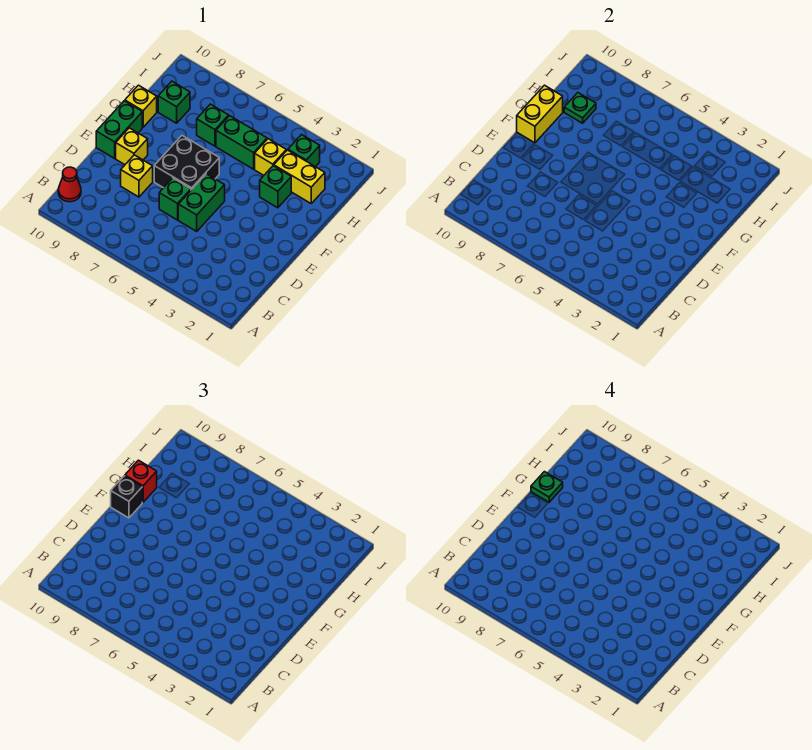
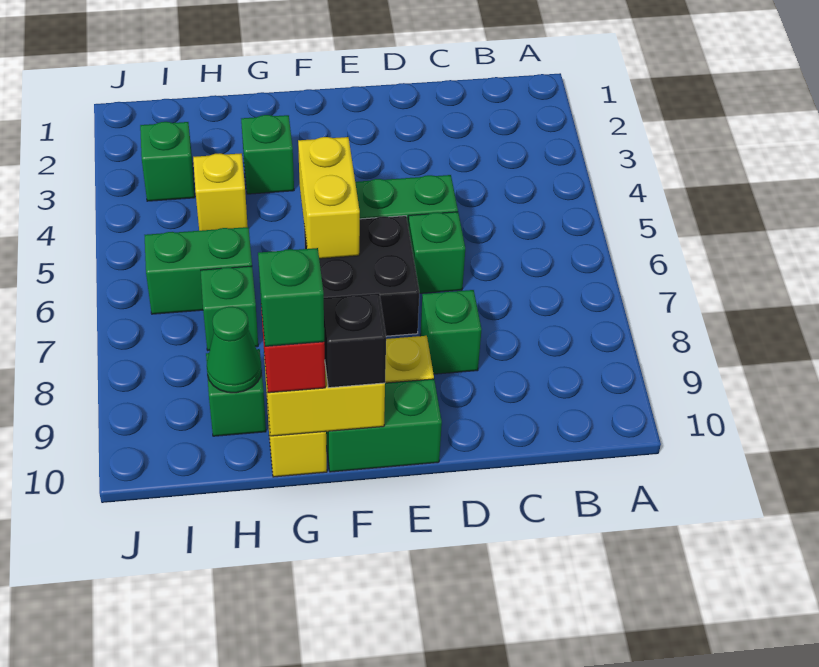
red 1x1 cone [58,167,81,202] -> none
yellow 1x1 brick [121,155,153,197] -> green 1x1 brick [420,290,482,374]
green 1x1 plate [531,472,563,502] -> green 1x1 brick [258,248,324,346]
yellow 1x2 brick [274,150,325,203] -> yellow 1x2 brick moved to [298,137,360,259]
green 1x2 brick [216,116,267,169] -> green 1x2 brick turned to [145,227,252,314]
green 1x1 plate [564,93,596,123] -> green 1x1 cone [207,307,262,393]

